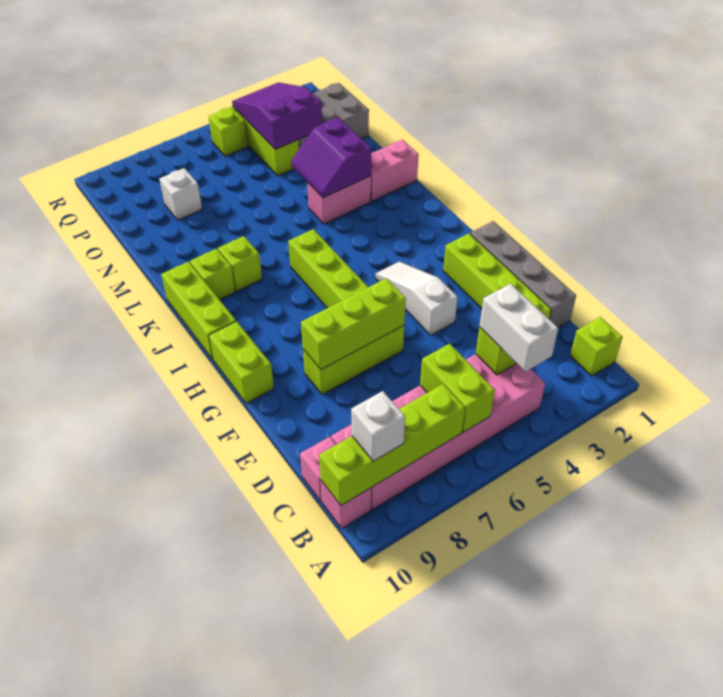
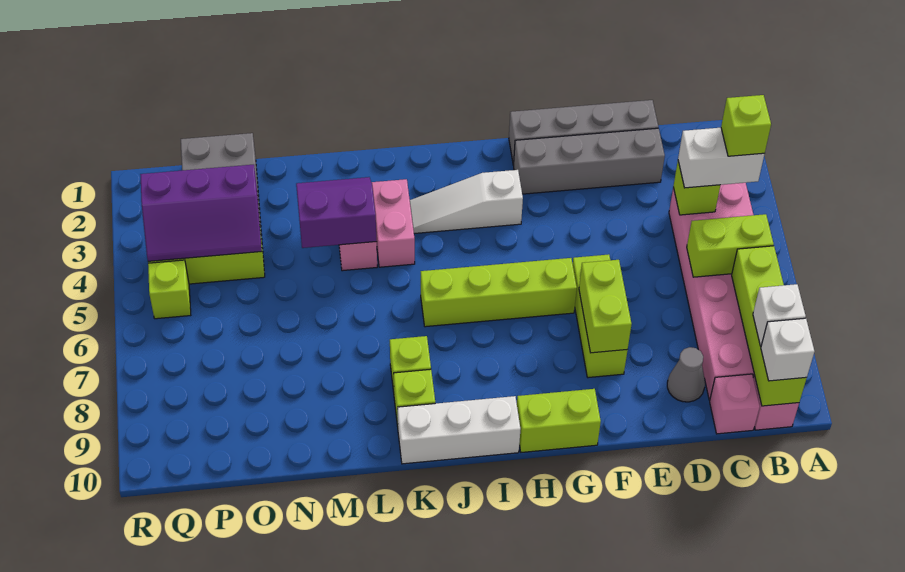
lime 1x1 brick [570,317,623,376] -> lime 1x1 brick moved to [721,95,771,156]
lime 1x4 brick [443,234,551,319] -> grey 1x4 brick [514,128,665,194]
none -> grey 1x1 cone [667,347,705,402]
white 1x3 slope [375,262,458,335] -> white 1x3 slope moved to [410,170,523,234]
lime 1x3 brick [301,278,406,369] -> lime 1x2 brick [579,260,632,353]
lime 1x3 brick [161,262,236,359] -> white 1x3 brick [397,396,521,464]
pink 1x2 brick [371,140,419,201] -> pink 1x2 brick moved to [372,179,415,267]
purple 2x2 slope [291,117,371,198] -> purple 2x2 slope turned to [296,177,376,248]
purple 2x3 slope [232,82,322,149] -> purple 2x3 slope turned to [140,165,262,261]
white 1x1 brick [160,168,202,220] -> white 1x1 brick moved to [761,318,814,381]

